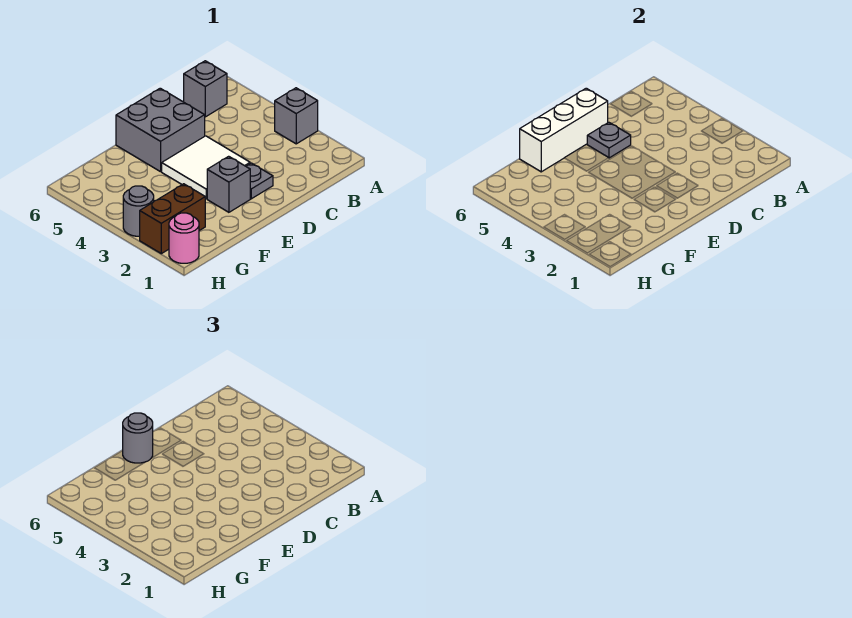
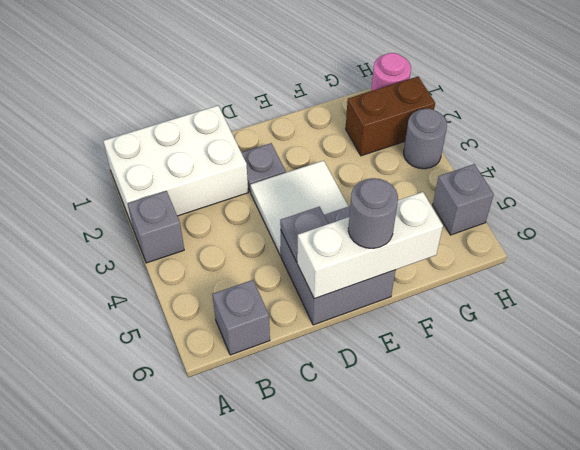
none -> white 2x3 brick [103,106,248,230]
grey 1x1 brick [207,156,250,212] -> grey 1x1 brick moved to [433,164,494,235]

